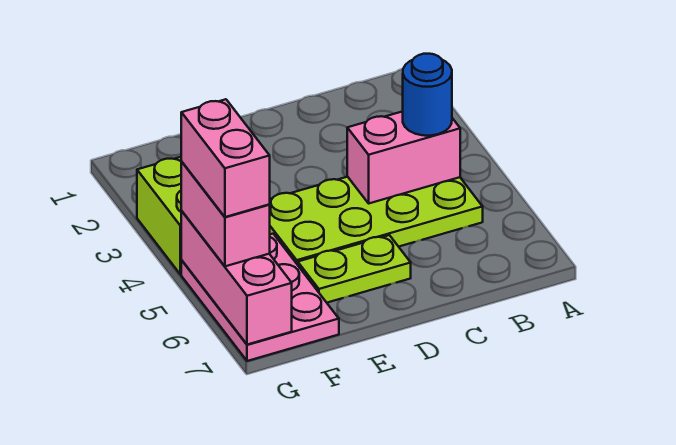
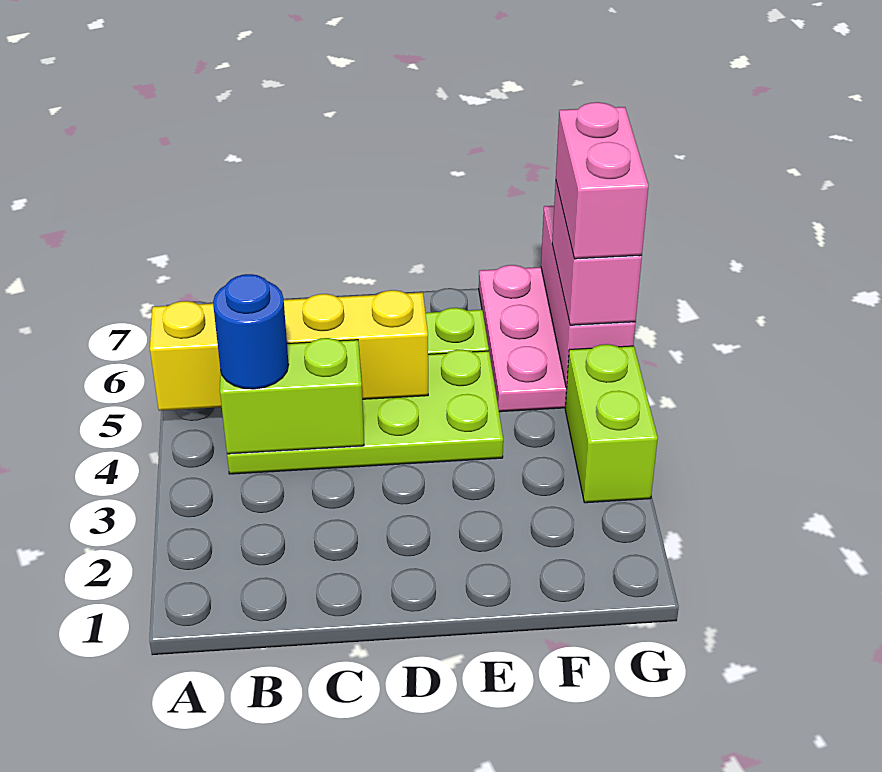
none -> yellow 1x4 brick [150,290,428,411]
pink 1x2 brick [347,111,460,203] -> lime 1x2 brick [220,338,364,454]

